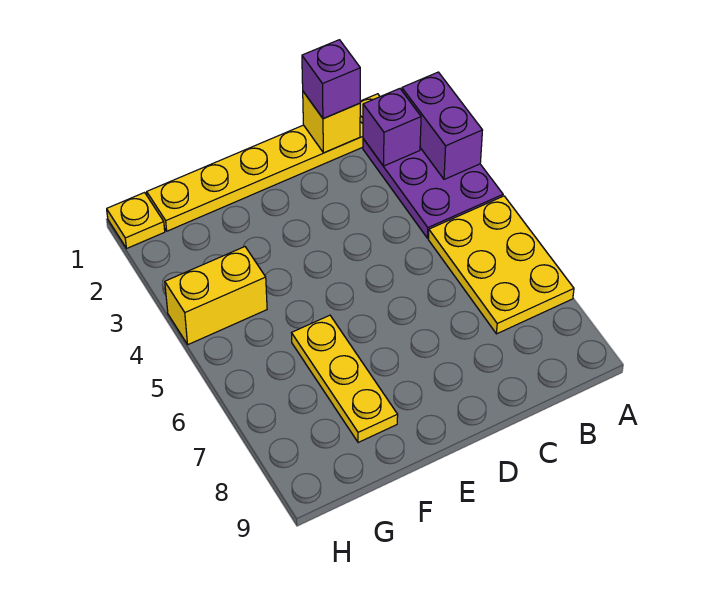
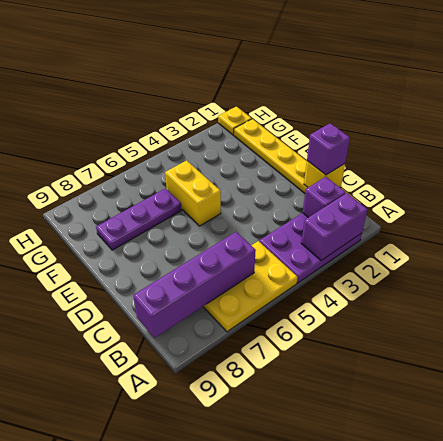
none -> purple 1x4 brick [133,232,256,338]
yellow 1x3 plate [292,315,398,443] -> purple 1x3 plate [96,189,182,250]
yellow 1x2 brick [165,247,267,345] -> yellow 1x2 brick moved to [165,160,221,226]

